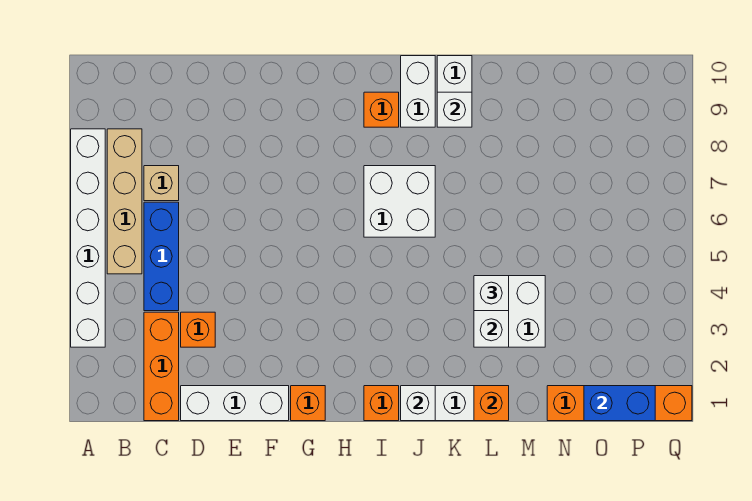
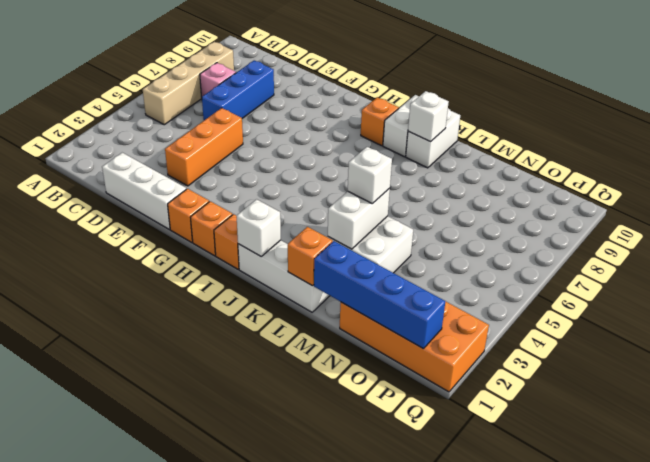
white 1x6 brick [71,129,105,347] -> none
orange 1x3 brick [144,312,179,421] -> orange 1x3 brick moved to [165,108,243,186]
blue 1x3 brick [144,202,179,311] -> blue 1x3 brick moved to [202,60,274,120]
tan 1x1 brick [144,166,179,201] -> pink 1x1 brick [200,63,236,97]
orange 1x1 brick [181,312,215,347] -> orange 1x1 brick moved to [190,201,232,256]
white 2x2 brick [364,166,435,237] -> none
orange 1x4 brick [547,386,692,421] -> orange 2x4 brick [340,301,489,392]
blue 1x2 brick [584,386,655,421] -> blue 1x4 brick [314,241,445,349]

